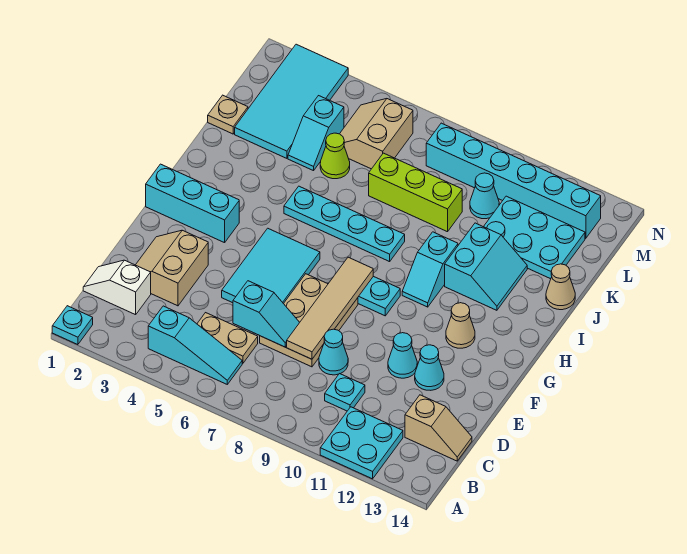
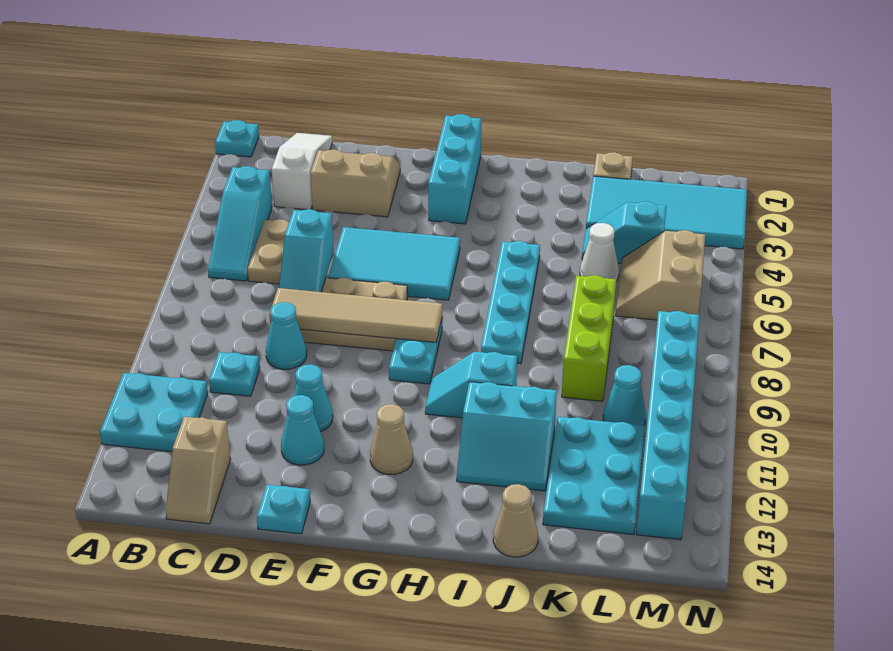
white 1x2 slope [83,260,151,315] -> white 1x3 slope [272,133,332,210]
none -> cyan 1x1 plate [257,485,310,534]
lime 1x1 cone [320,133,350,179] -> white 1x1 cone [580,223,619,281]
tan 2x2 slope [340,99,413,169] -> tan 2x2 slope turned to [616,230,705,320]

